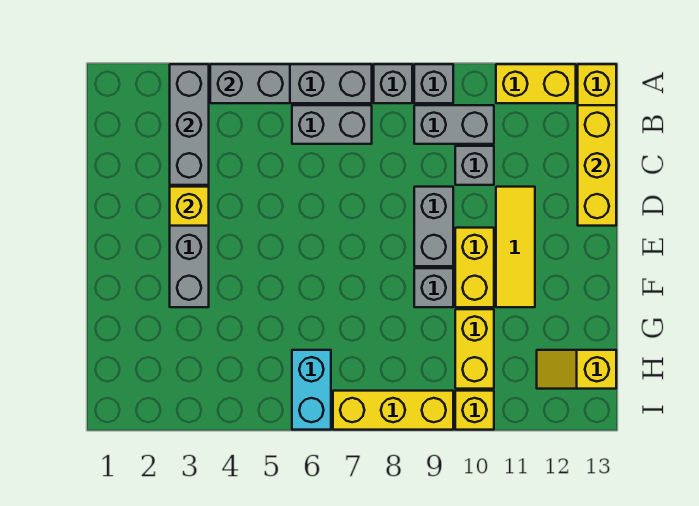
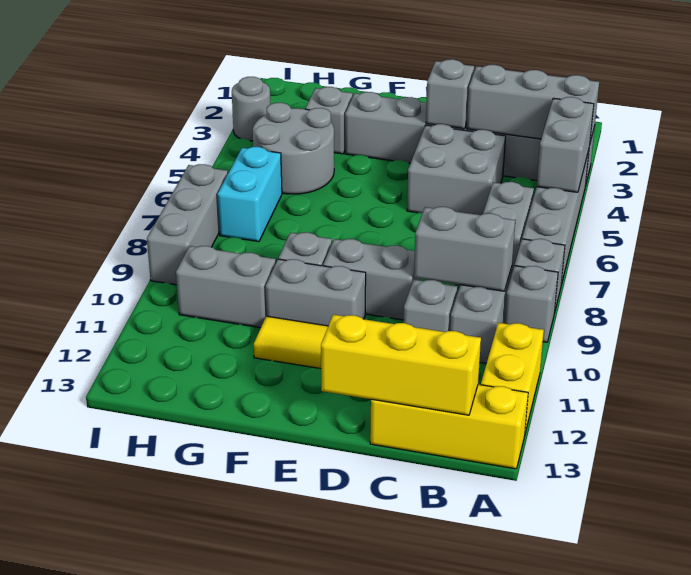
none -> grey 1x2 brick [414,207,515,291]
none -> grey 2x2 brick [407,124,506,215]
yellow 1x1 brick [170,187,209,226] -> grey 1x1 brick [426,59,474,129]
yellow 1x2 brick [455,228,494,307] -> grey 1x2 brick [266,259,366,326]
none -> grey 1x1 brick [305,87,353,154]
none -> grey 2x2 round brick [253,103,334,194]
yellow 1x2 brick [455,309,494,389] -> grey 1x2 brick [176,246,276,328]
cyan 1x2 brick [292,350,331,430] -> cyan 1x2 brick turned to [217,147,282,242]
yellow 1x2 slope [537,350,616,389] -> none
none -> grey 1x1 round brick [232,77,270,141]
yellow 1x3 brick [333,391,453,430] -> grey 1x3 brick [147,164,228,285]
yellow 1x1 brick [455,391,494,430] -> none

